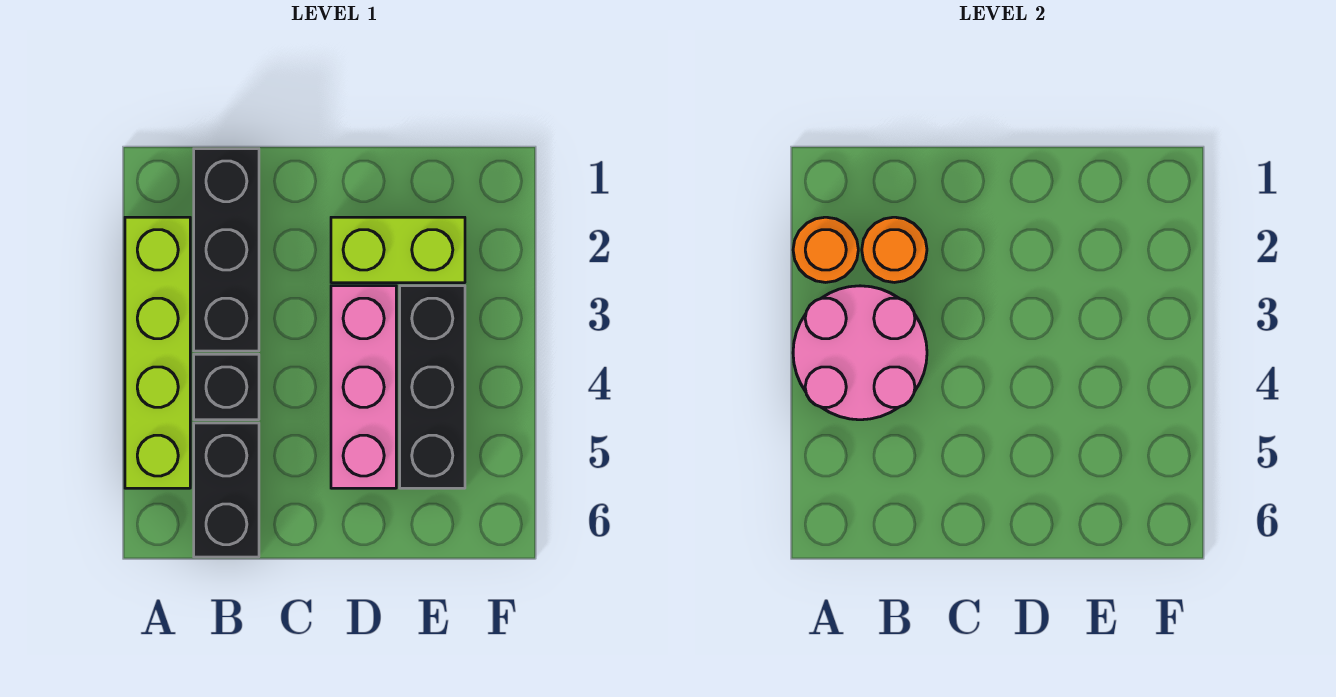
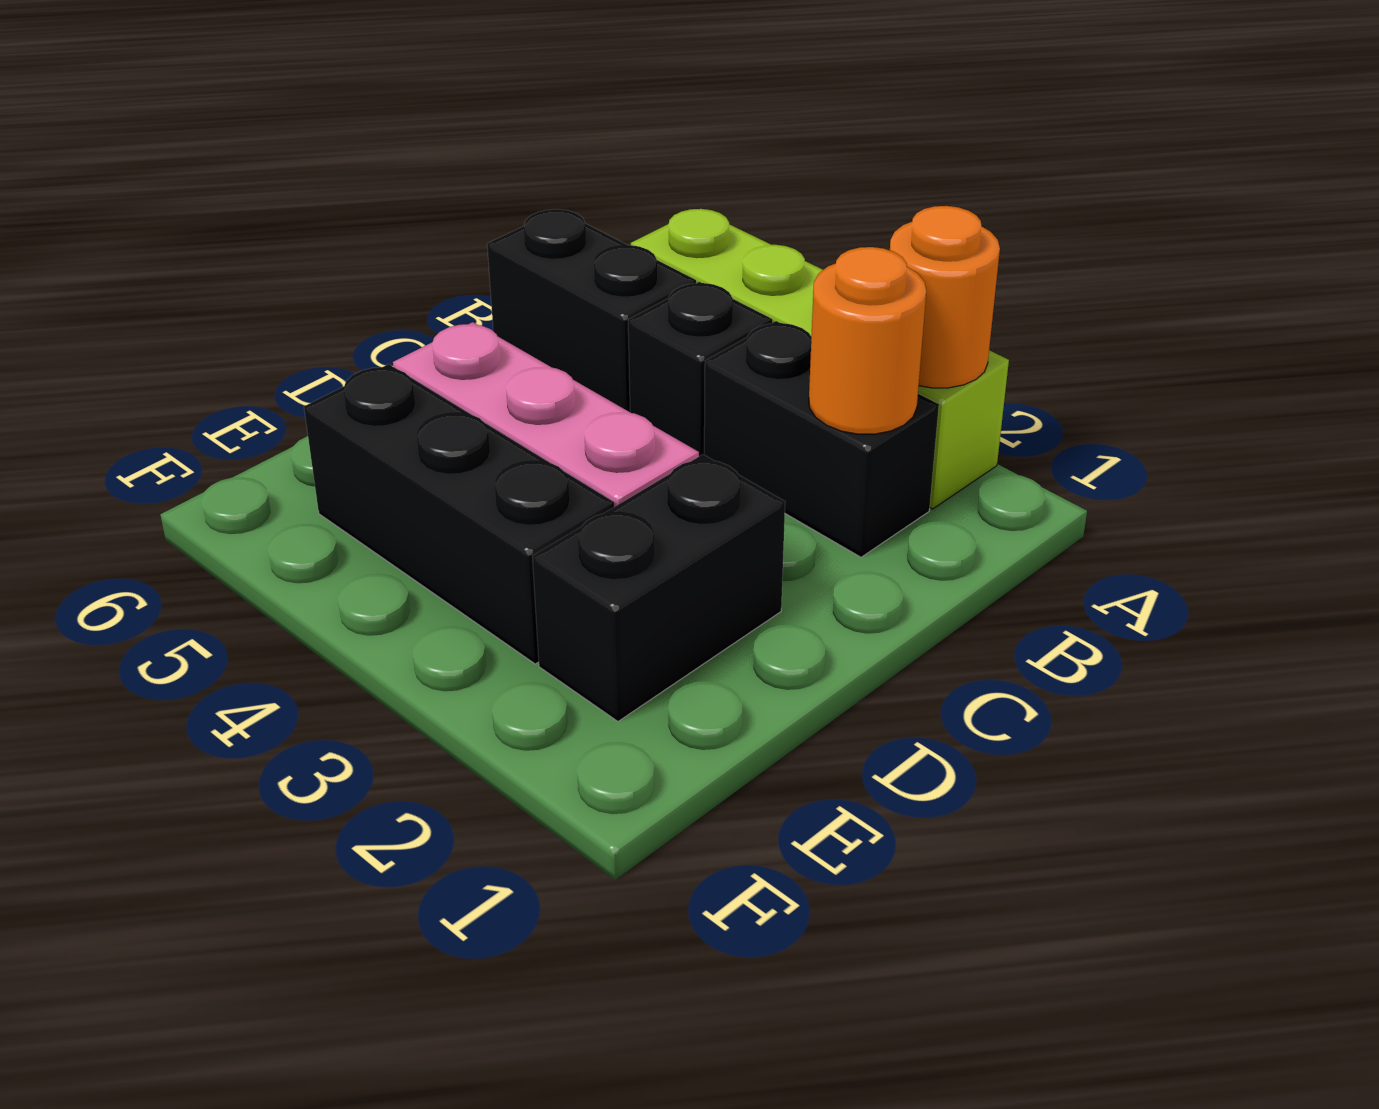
pink 2x2 round brick [793,286,927,420] -> none
black 1x3 brick [194,149,259,351] -> black 1x2 brick [704,321,939,557]
lime 1x2 brick [331,217,465,283] -> black 1x2 brick [532,454,785,721]

